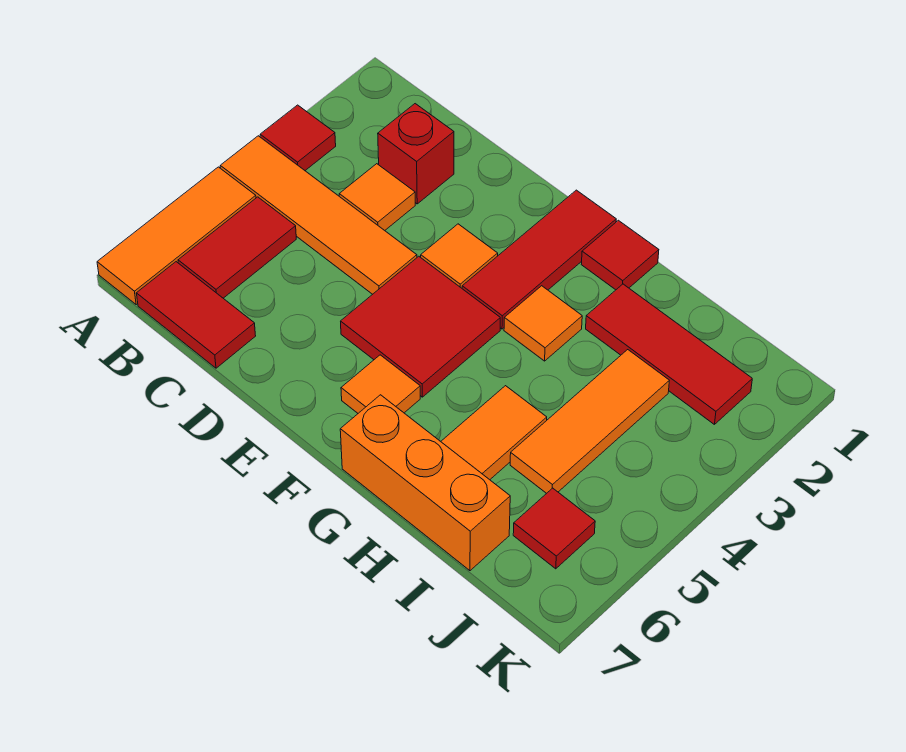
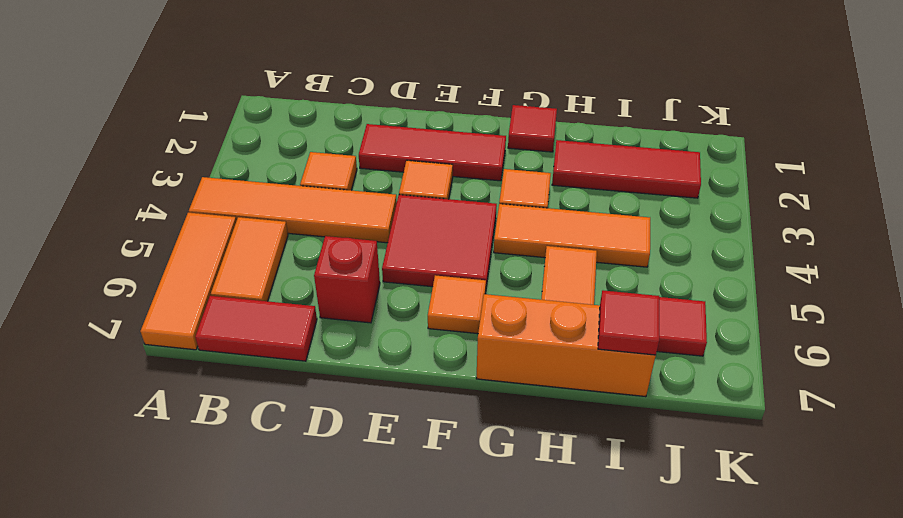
red 1x1 tile [260,105,336,170] -> red 1x1 tile moved to [598,290,659,355]
red 1x2 tile [178,197,296,298] -> orange 1x2 tile [211,217,288,301]
red 1x1 brick [378,104,454,204] -> red 1x1 brick moved to [314,236,380,323]
red 1x3 tile [462,190,616,329] -> red 1x3 tile turned to [359,124,506,181]
orange 1x3 tile [510,350,669,493] -> orange 1x3 tile turned to [494,204,650,267]

